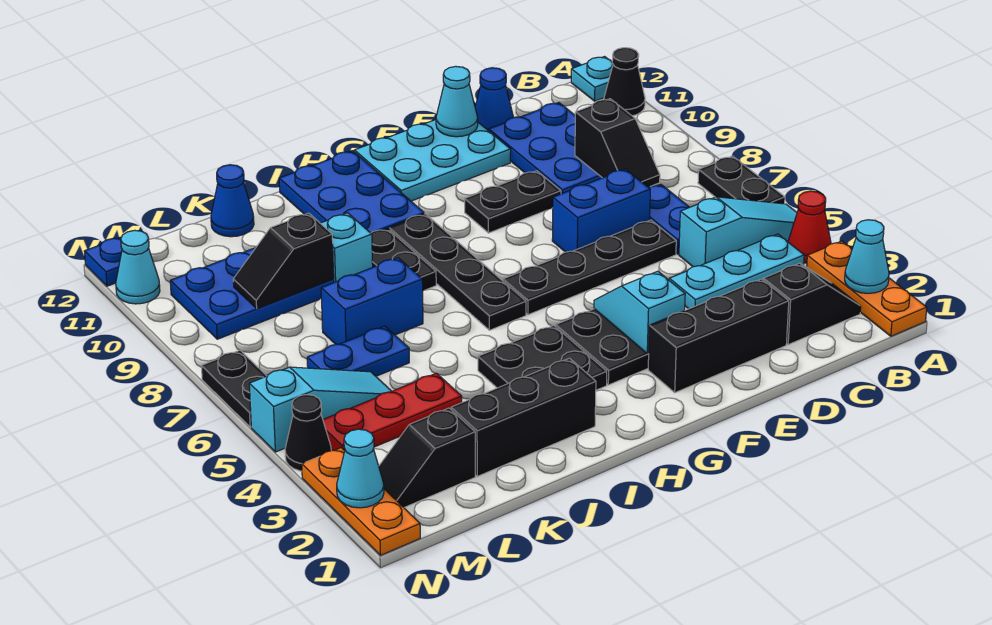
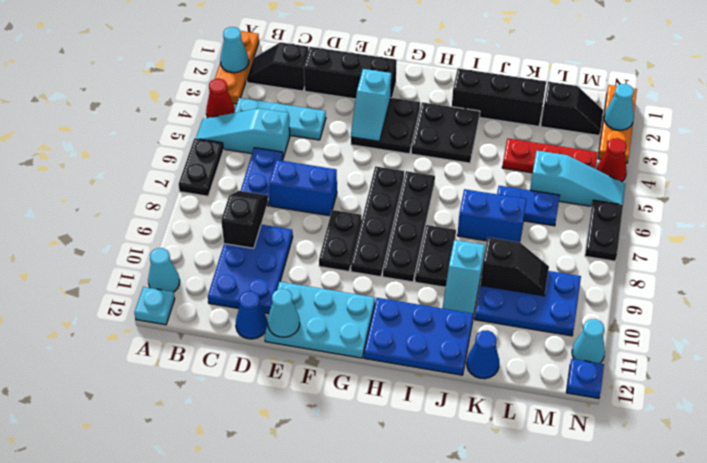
black 1x1 cone [604,48,645,116] -> cyan 1x1 cone [148,248,180,292]
black 1x4 plate [503,220,676,315] -> black 1x4 plate turned to [351,166,404,277]
black 1x2 plate [465,171,561,233] -> black 1x2 plate turned to [319,210,362,271]
blue 2x3 plate [279,151,424,233] -> blue 2x3 plate turned to [364,298,473,375]
cyan 1x3 slope [249,367,392,452] -> cyan 1x3 slope turned to [530,151,625,206]
black 1x1 cone [285,395,331,471] -> red 1x1 cone [597,138,627,182]

